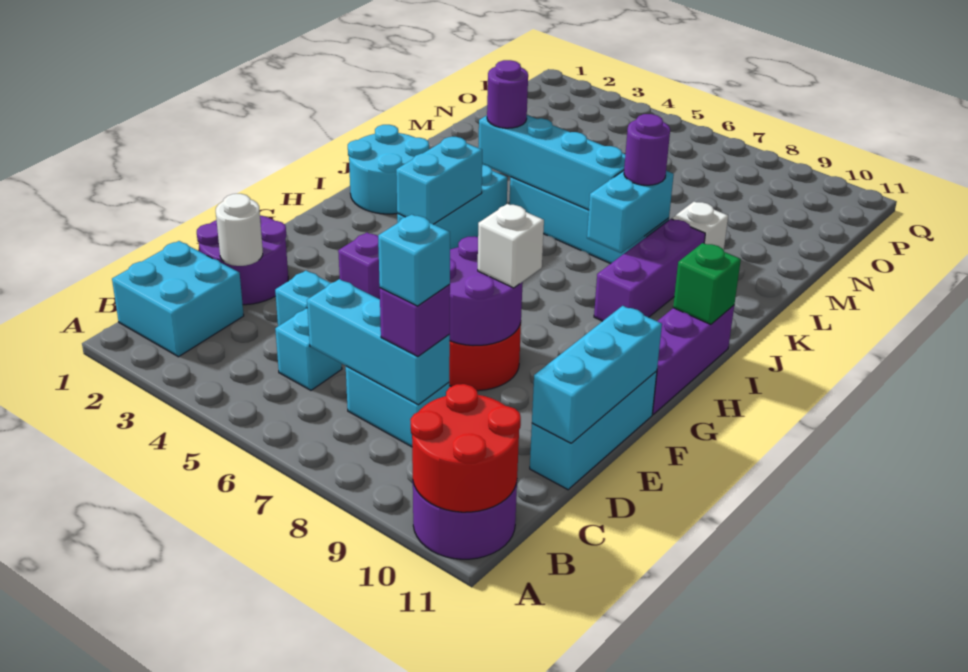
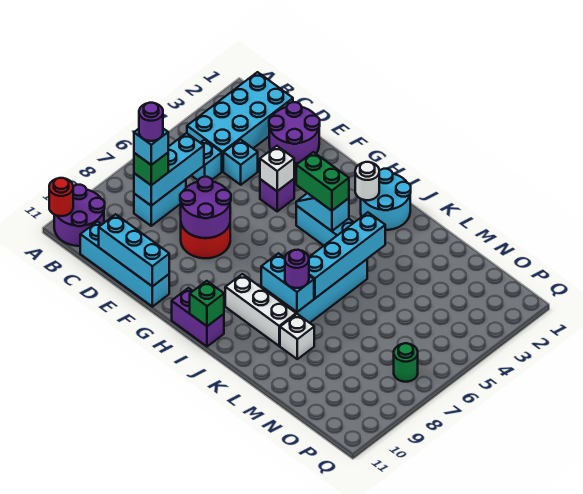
red 2x2 round brick [410,384,521,512] -> red 1x1 round brick [49,178,73,216]
cyan 2x2 brick [112,241,244,357] -> cyan 2x4 brick [187,72,293,171]
purple 1x1 brick [380,285,450,357] -> green 1x1 brick [134,153,168,185]
white 1x1 round brick [216,194,263,266] -> white 1x1 round brick moved to [355,162,379,200]
cyan 1x3 brick [530,371,657,490] -> cyan 1x4 brick [80,221,169,307]
white 1x1 brick [478,204,544,288] -> white 1x1 brick moved to [260,146,294,191]
purple 1x3 brick [652,305,734,414] -> purple 1x2 brick [172,288,224,347]
cyan 1x2 brick [396,137,482,224] -> cyan 1x2 slope [296,193,349,231]
none -> green 1x2 brick [296,152,349,211]
purple 1x3 brick [594,219,705,321] -> white 1x3 brick [225,274,296,346]
purple 1x1 round brick [487,60,528,128] -> purple 1x1 round brick moved to [139,103,163,141]
none -> green 1x1 round brick [394,343,418,382]

